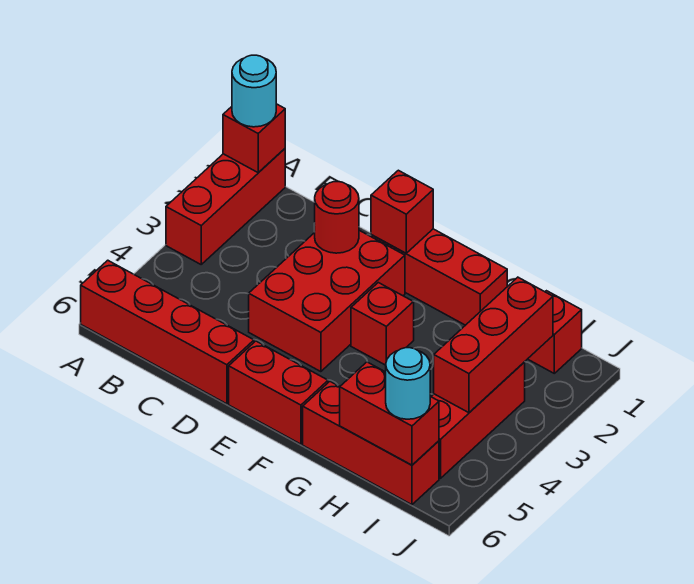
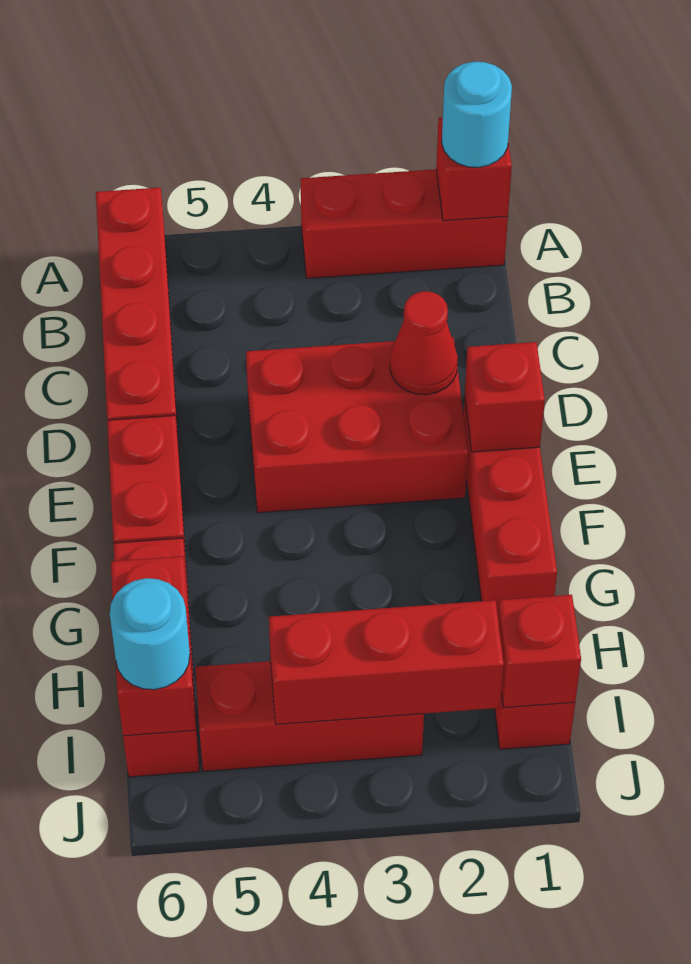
red 1x1 round brick [314,182,359,253] -> red 1x1 cone [390,291,458,395]
red 1x1 brick [351,283,414,365] -> red 1x1 brick moved to [498,595,581,708]

